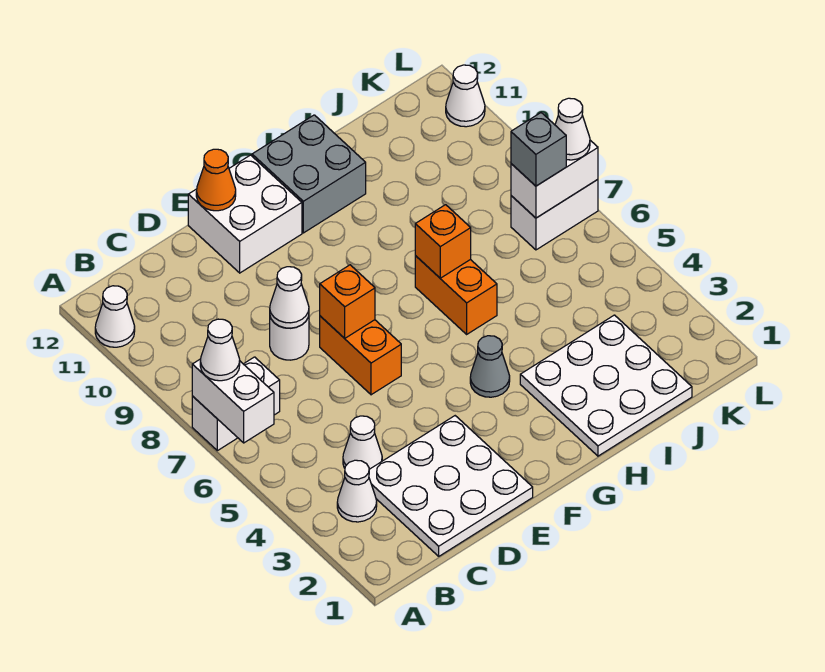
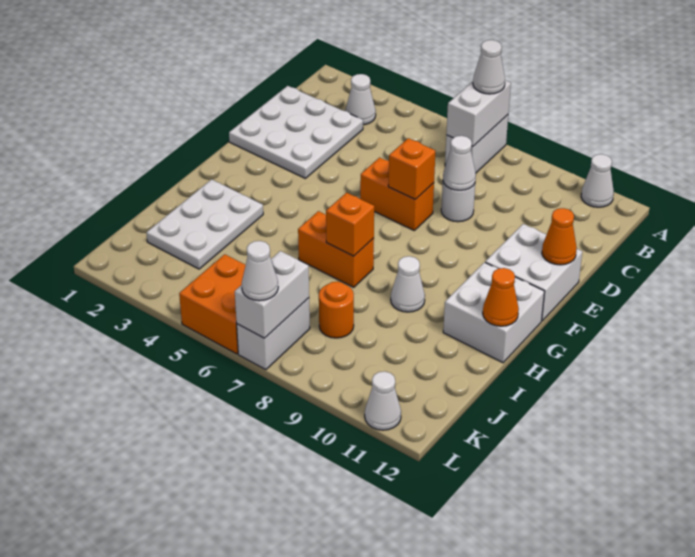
white 1x2 brick [192,359,274,443] -> white 1x2 brick turned to [446,80,511,147]
white 1x1 cone [343,416,382,469] -> white 1x1 cone moved to [391,256,425,312]
grey 1x1 cone [470,336,510,397] -> none
grey 2x2 brick [252,115,366,233] -> white 2x2 brick [443,262,545,363]
white 3x3 plate [520,315,692,456] -> white 2x3 plate [146,179,263,269]
none -> orange 1x1 cone [483,268,519,326]
none -> orange 1x1 round brick [319,282,354,338]
none -> orange 2x2 brick [179,254,246,354]
grey 1x1 brick [511,113,566,186] -> none

